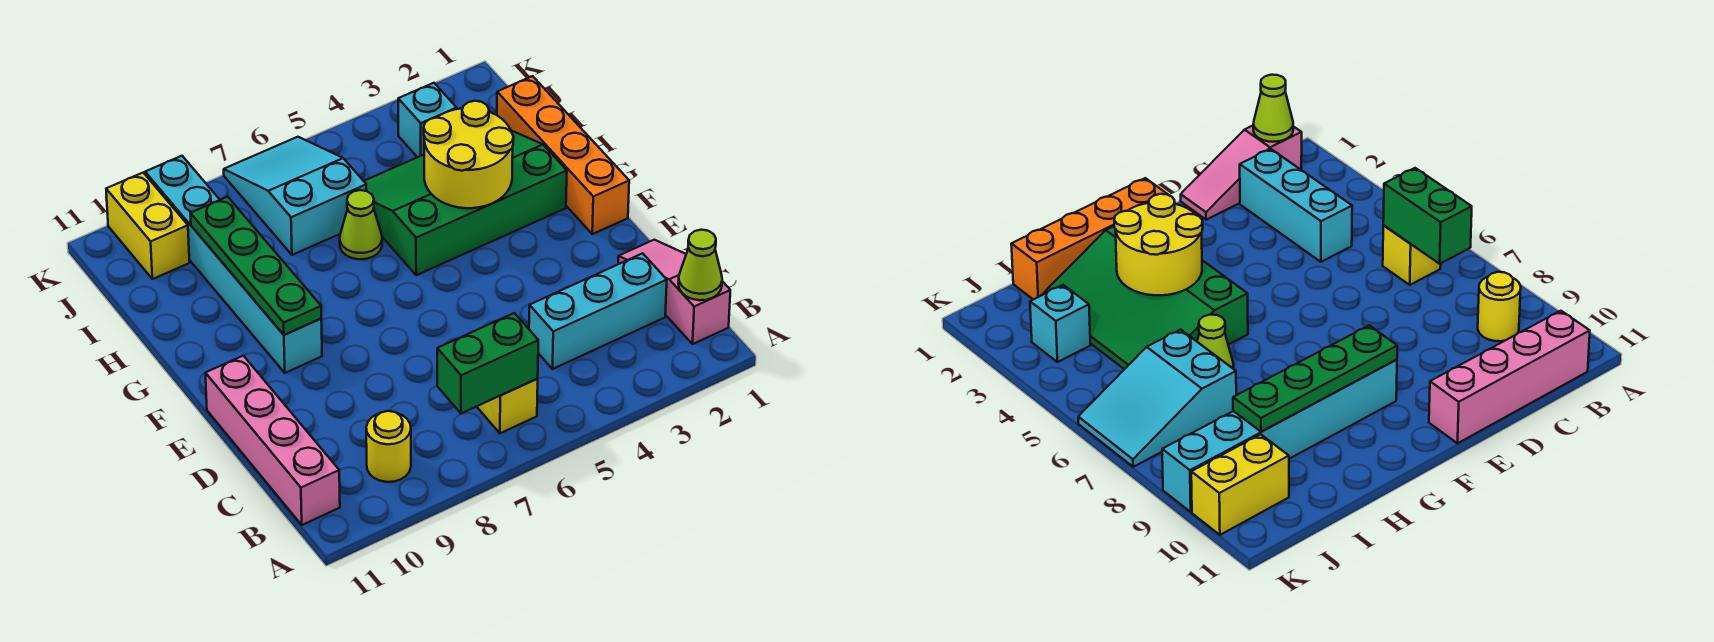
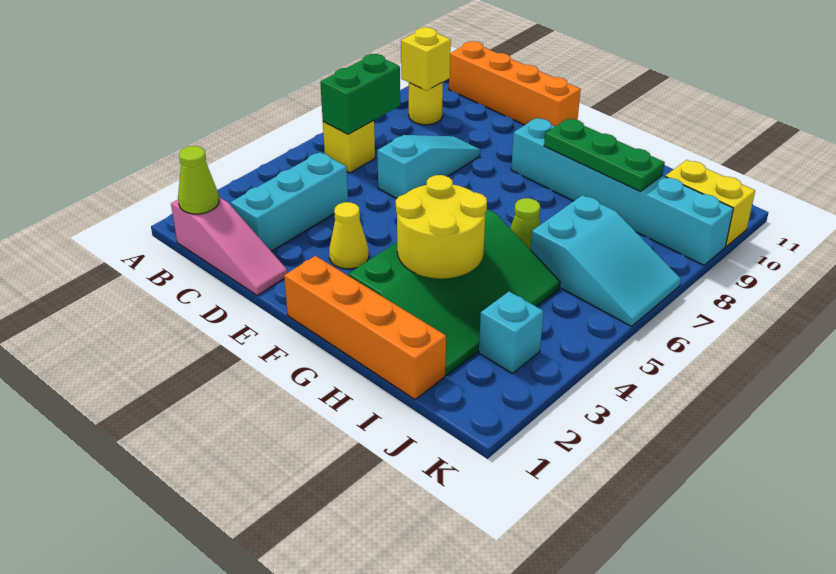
none -> yellow 1x1 brick [401,27,451,91]
pink 1x4 brick [205,356,340,525] -> orange 1x4 brick [449,41,581,126]
none -> cyan 1x3 slope [377,135,480,199]
none -> yellow 1x1 cone [329,202,369,269]
green 1x4 plate [190,197,321,335] -> green 1x3 plate [544,119,665,191]

